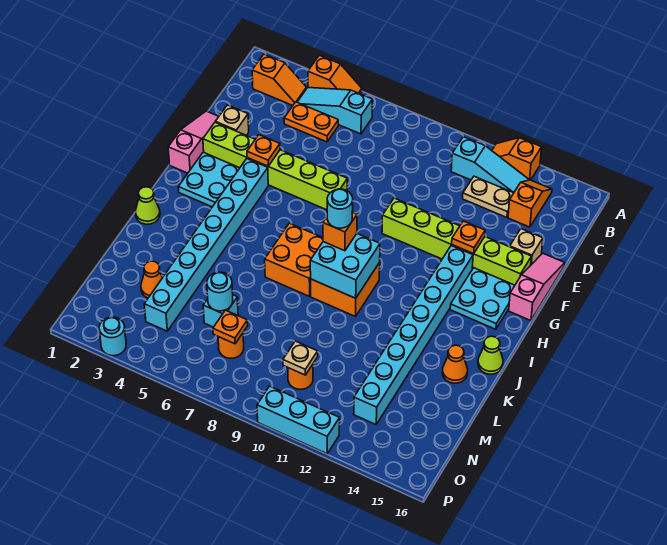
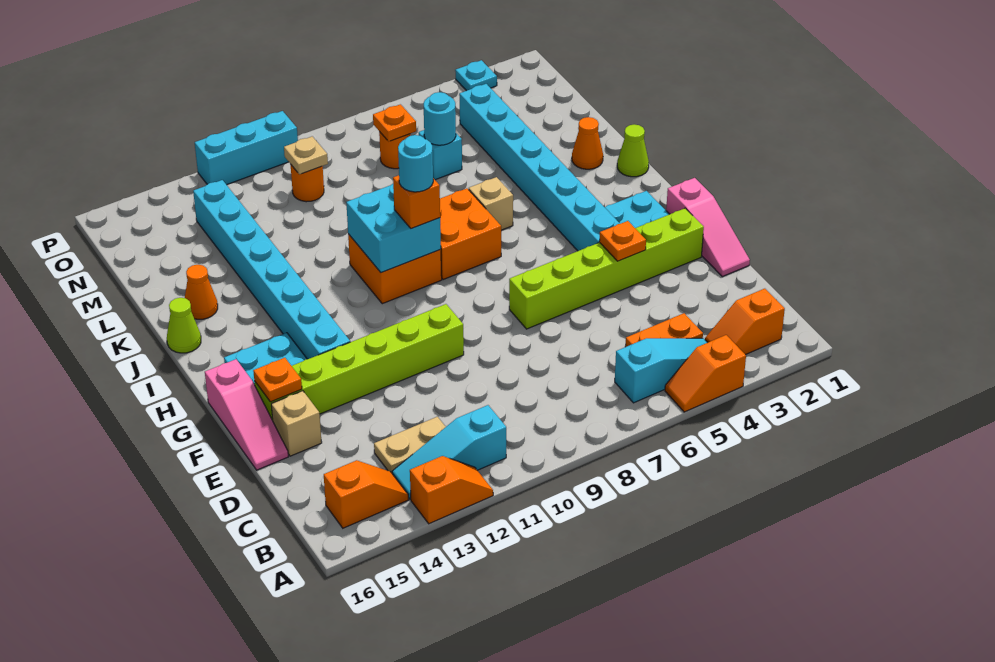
orange 1x2 slope [508,180,552,227] -> orange 1x2 slope turned to [324,460,408,528]
tan 1x1 brick [216,105,249,136] -> tan 1x1 brick moved to [469,177,513,230]
orange 1x1 plate [452,221,485,254] -> orange 1x1 plate moved to [253,358,302,402]
orange 1x1 cone [141,261,163,298] -> orange 1x1 cone moved to [572,117,603,169]
cyan 1x1 round brick [99,317,126,356] -> cyan 1x1 plate [455,60,497,91]

